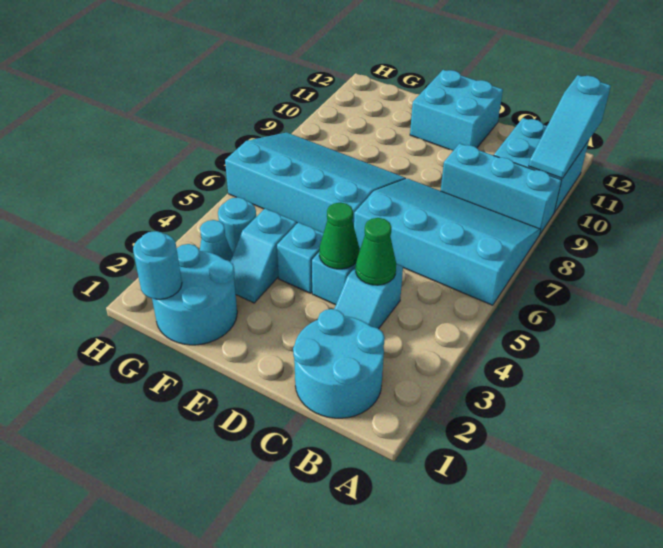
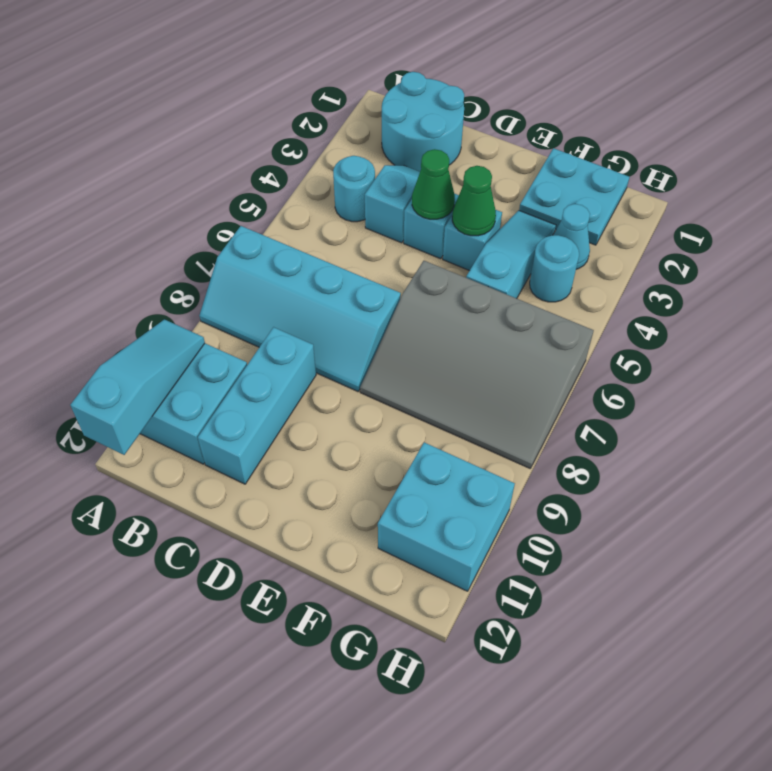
cyan 3x4 slope [354,179,541,305] -> cyan 2x4 slope [199,226,401,391]
cyan 1x3 brick [441,143,562,234] -> cyan 1x3 brick turned to [198,327,316,484]
green 1x1 cone [356,218,396,285] -> green 1x1 cone moved to [452,166,496,236]
cyan 2x2 brick [410,70,503,151] -> cyan 2x2 brick moved to [378,442,515,591]
cyan 3x4 slope [225,133,406,233] -> grey 3x4 slope [360,261,594,468]
cyan 2x2 round brick [152,244,237,345] -> cyan 2x2 plate [519,148,629,245]
cyan 1x2 slope [230,208,297,303] -> cyan 1x3 slope [466,210,556,298]
cyan 1x1 round brick [133,231,182,299] -> cyan 1x1 round brick moved to [333,156,375,222]

